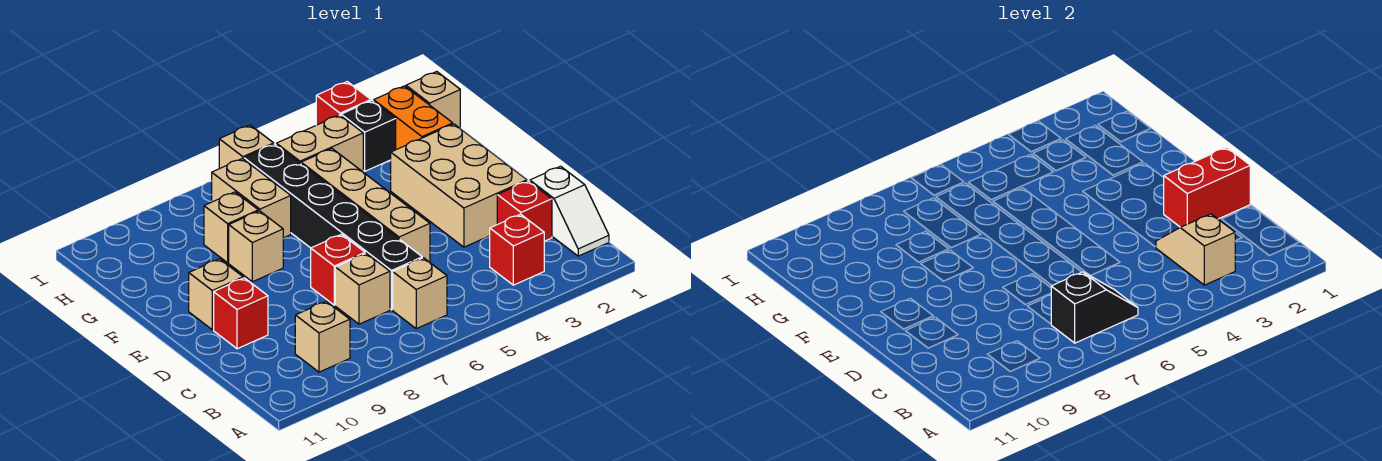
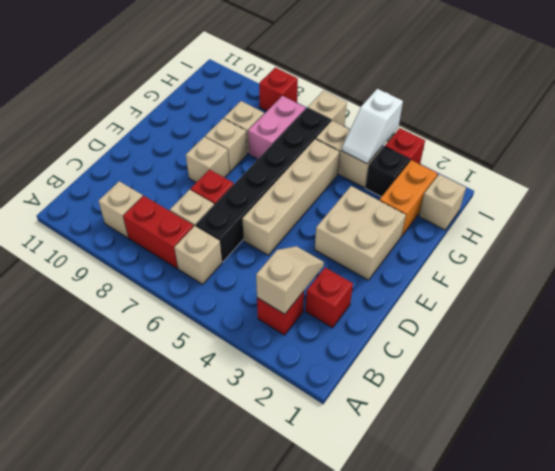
white 1x2 slope [530,166,609,256] -> white 1x2 slope moved to [342,89,403,164]
black 1x2 slope [1051,272,1138,343] -> none
red 1x2 brick [1164,147,1250,227] -> red 1x2 brick moved to [123,196,194,268]
tan 2x3 brick [391,124,527,247] -> tan 2x2 brick [315,186,406,280]
red 1x1 brick [214,278,268,349] -> red 1x1 brick moved to [259,68,298,111]
tan 1x1 brick [189,259,243,330] -> tan 1x1 brick moved to [186,137,229,182]
tan 1x2 brick [212,159,291,238] -> pink 1x2 brick [248,96,306,159]

